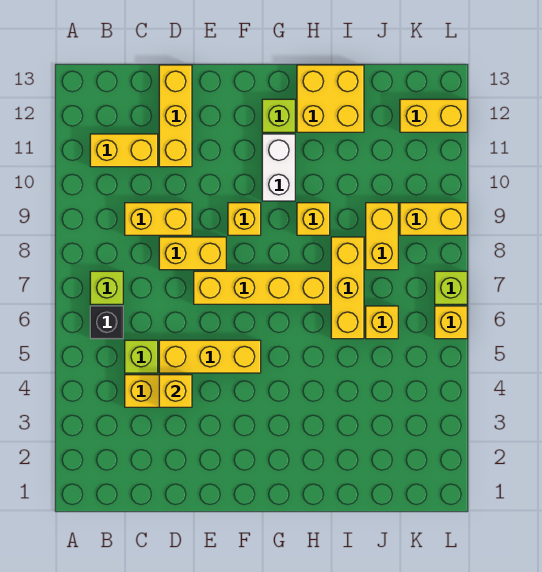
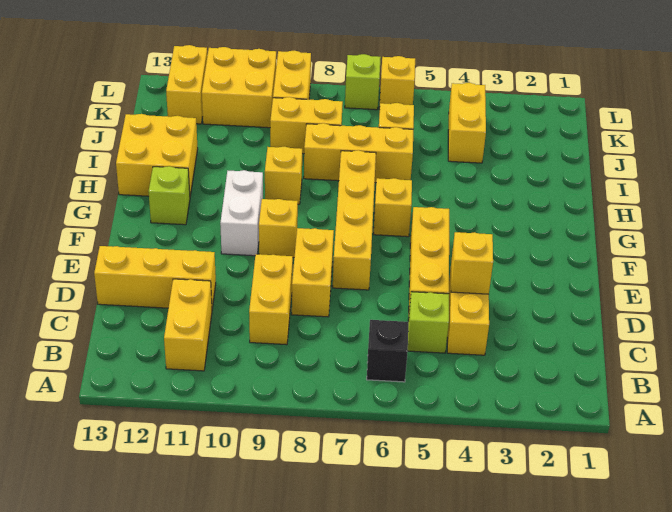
lime 1x1 brick [90,271,123,304] -> none
none -> yellow 1x1 brick [374,178,412,237]
white 1x2 brick [262,134,295,201] -> white 1x2 brick turned to [220,170,263,256]
none -> yellow 1x2 brick [448,83,486,163]
none -> yellow 2x2 brick [202,47,276,128]

